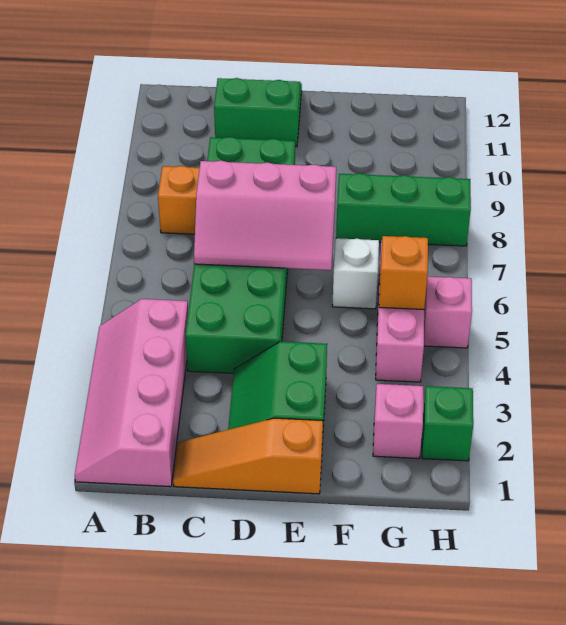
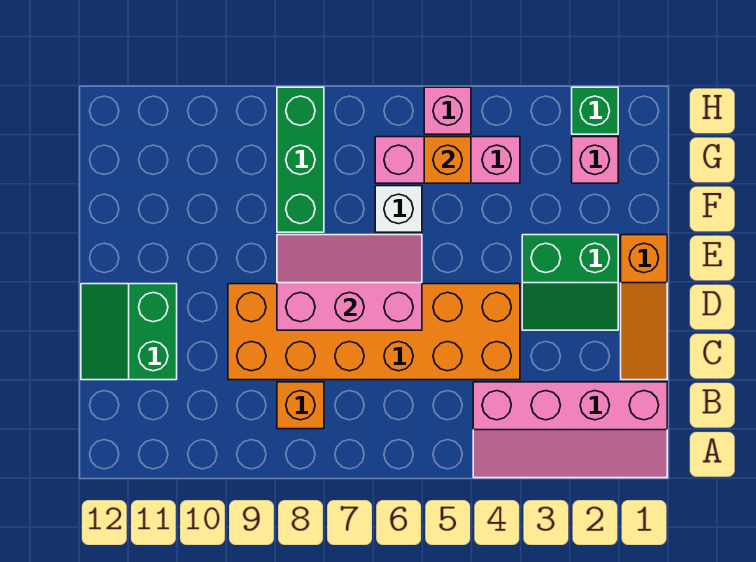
green 2x6 brick [186,137,295,373] -> orange 2x6 brick [228,284,520,380]
pink 2x3 slope [194,161,336,270] -> pink 2x3 slope turned to [277,235,422,330]

